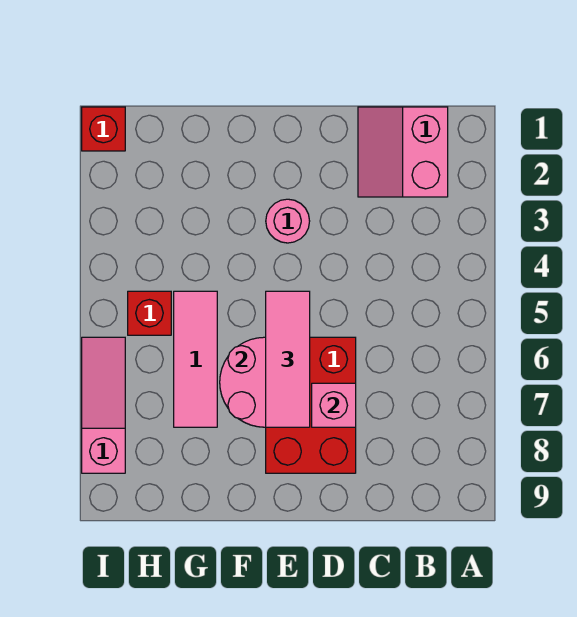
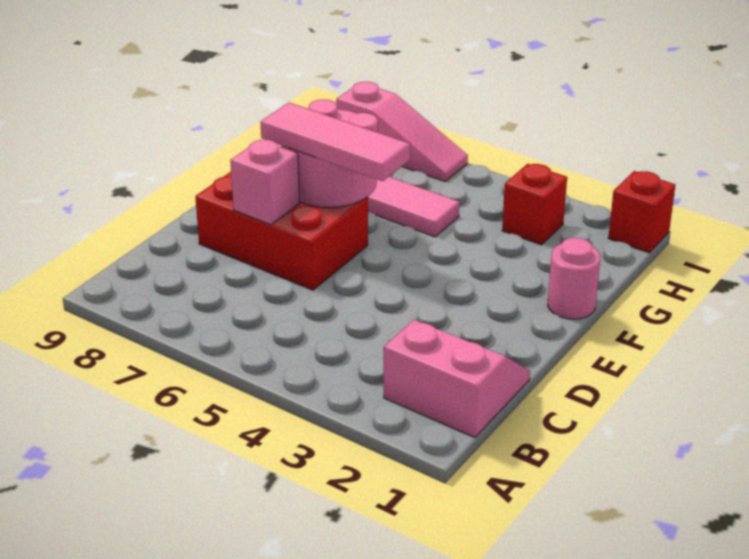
pink 1x1 round brick [266,199,310,243] -> pink 1x1 round brick moved to [548,238,600,319]
red 1x1 brick [128,291,171,335] -> red 1x1 brick moved to [502,164,567,245]

